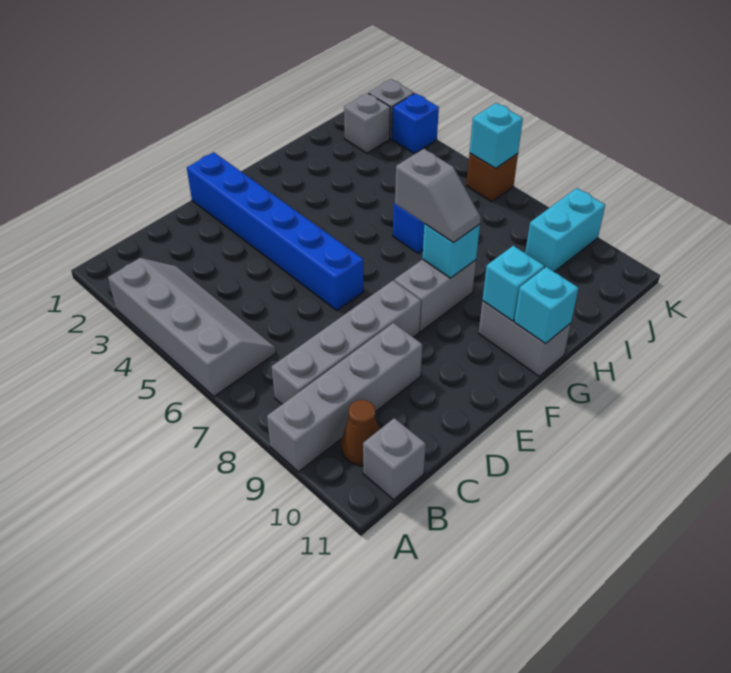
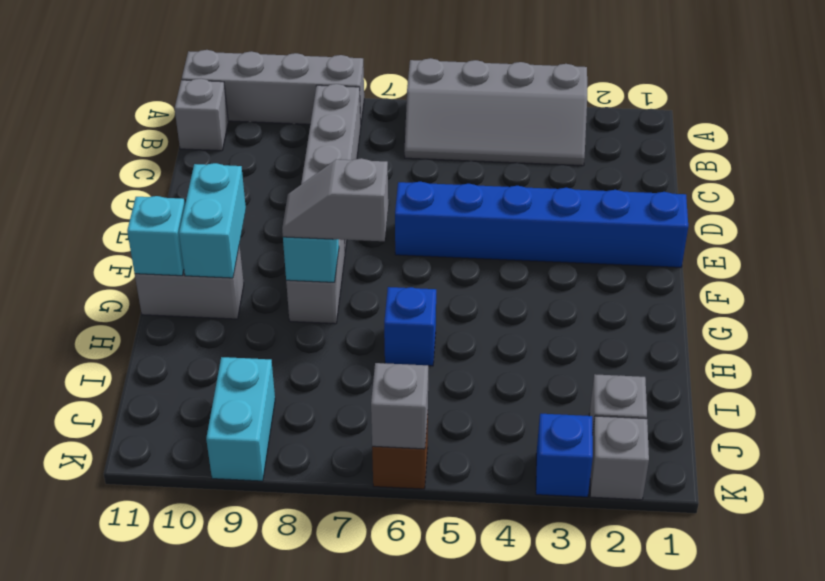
grey 1x4 brick [267,323,422,472] -> grey 1x4 brick turned to [182,50,364,124]
brown 1x1 cone [341,400,379,465] -> none
cyan 1x1 brick [483,246,544,321] -> cyan 1x2 brick [179,163,246,278]
cyan 1x1 brick [470,103,523,168] -> grey 1x1 brick [371,363,428,449]

